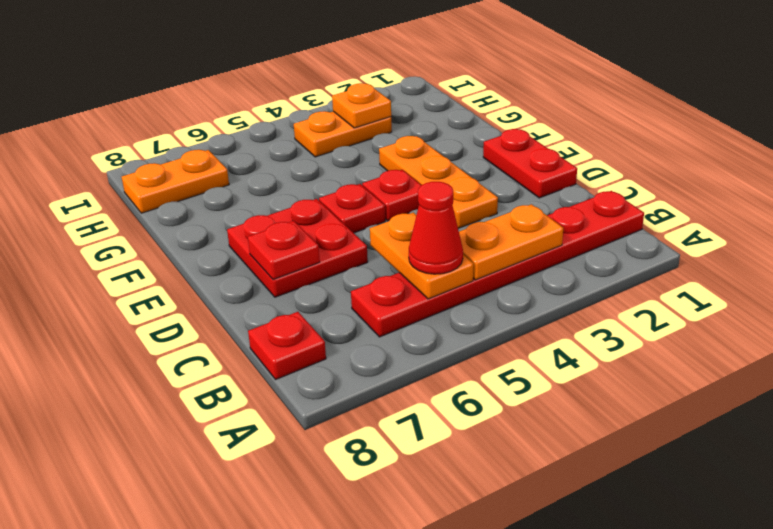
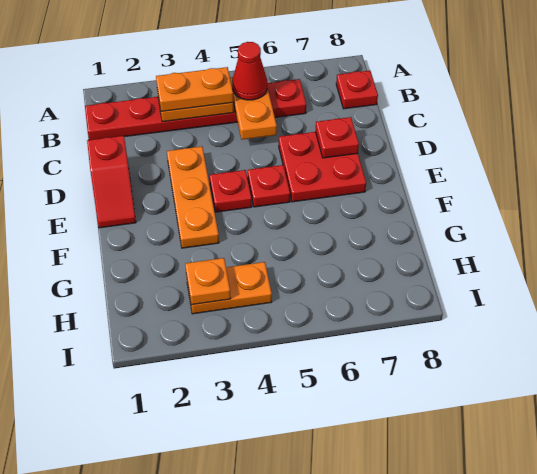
red 1x2 plate [483,129,577,198] -> red 1x2 slope [87,136,136,228]
orange 1x2 plate [122,150,229,213] -> orange 1x2 plate moved to [156,67,233,111]

